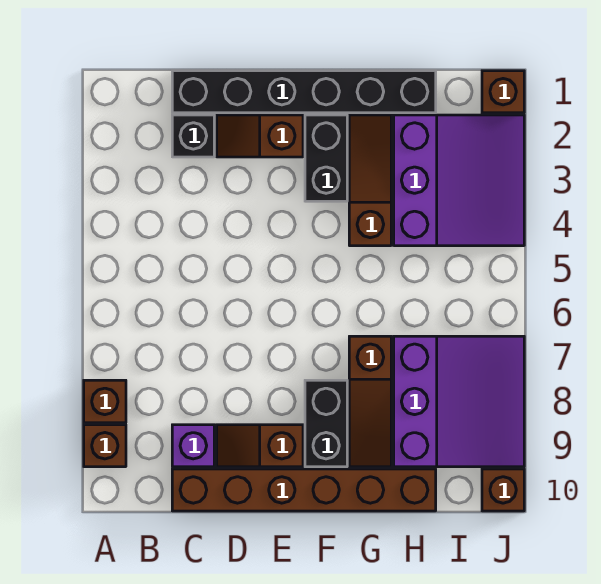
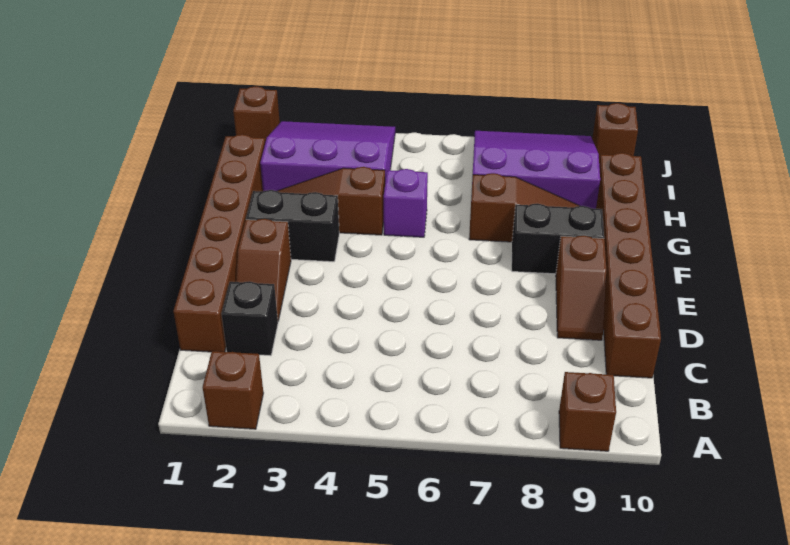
brown 1x1 brick [84,380,126,423] -> brown 1x1 brick moved to [203,351,263,429]
black 1x6 brick [172,71,436,113] -> brown 1x6 brick [173,135,265,352]
purple 1x1 brick [172,425,214,467] -> purple 1x1 brick moved to [384,169,428,237]

